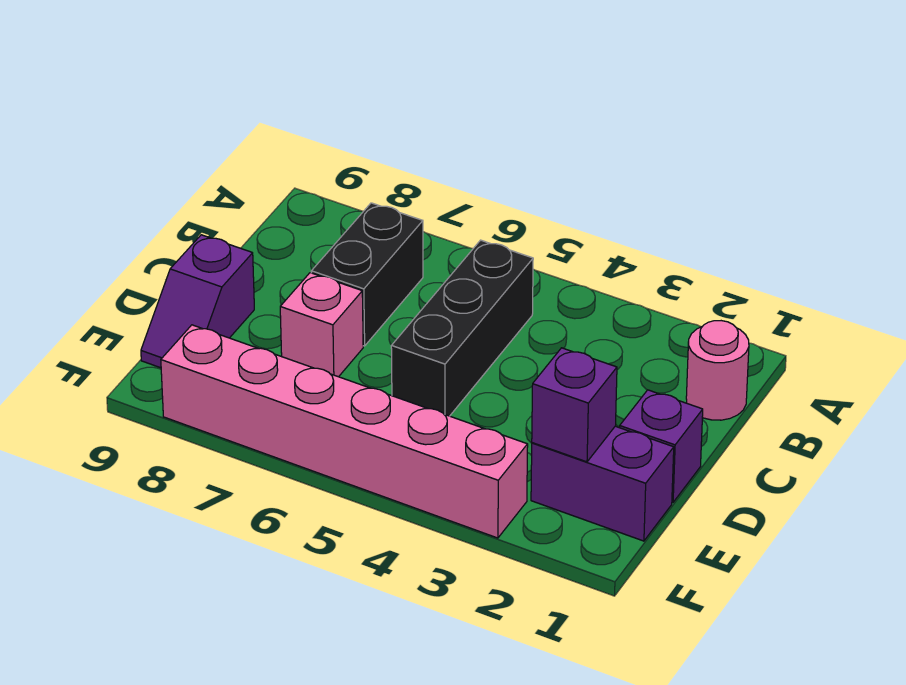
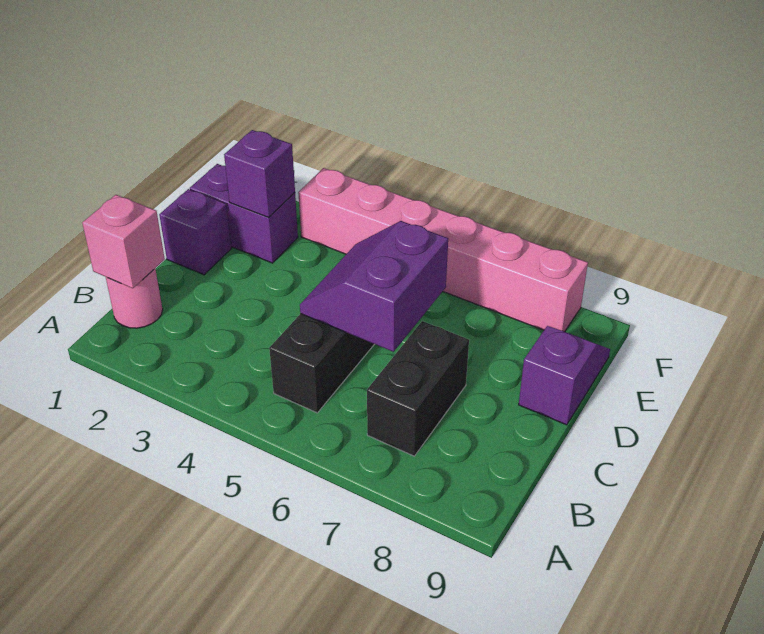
none -> purple 2x2 slope [300,221,448,352]
pink 1x1 brick [280,273,363,377] -> pink 1x1 brick moved to [82,195,165,288]

